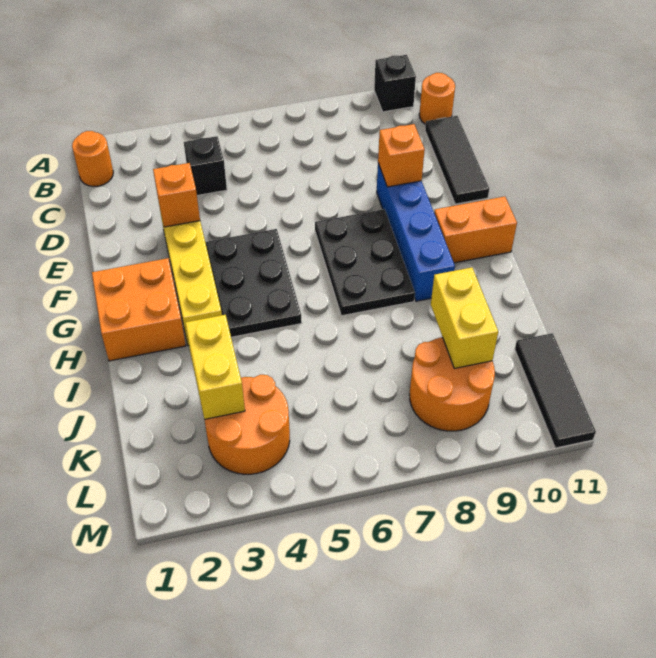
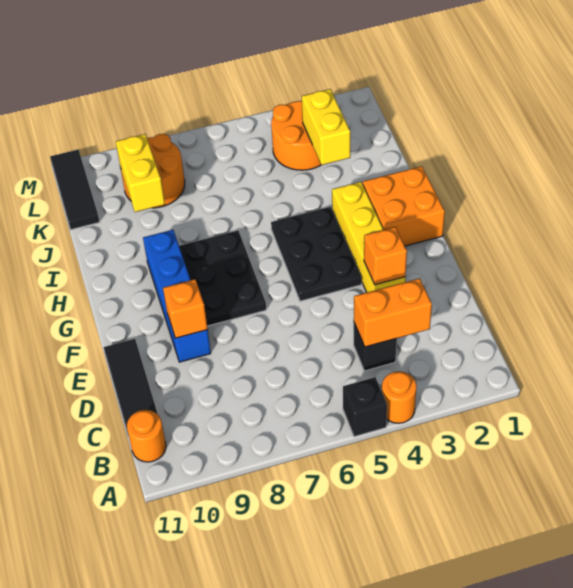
black 1x1 brick [374,55,416,112] -> black 1x1 brick moved to [343,377,387,437]
orange 1x1 round brick [72,131,113,187] -> orange 1x1 round brick moved to [382,371,417,423]
orange 1x2 brick [434,197,517,263] -> orange 1x2 brick moved to [354,278,432,347]

